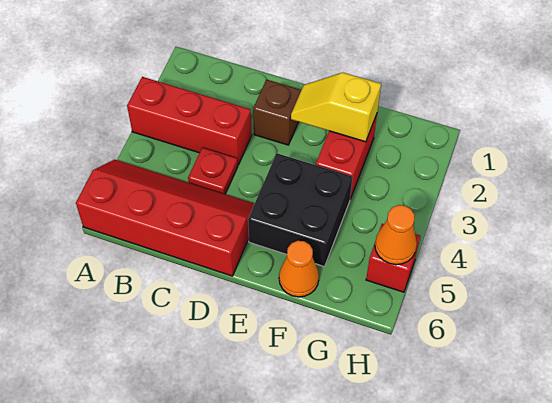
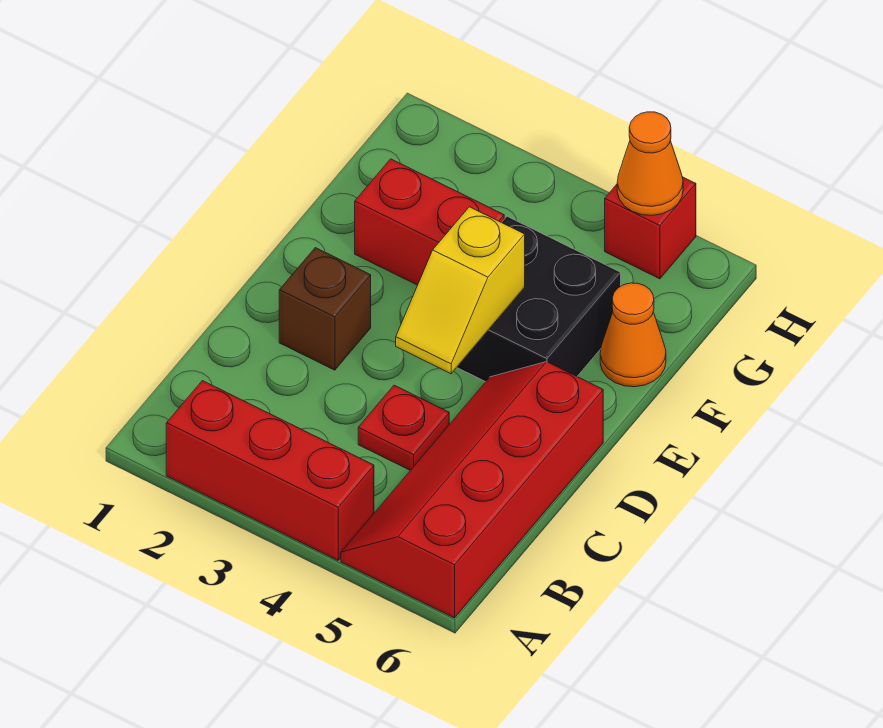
red 1x3 brick [127,77,252,164] -> red 1x3 brick turned to [166,381,374,560]
yellow 1x2 slope [291,73,381,142] -> yellow 1x2 slope moved to [396,207,525,374]

